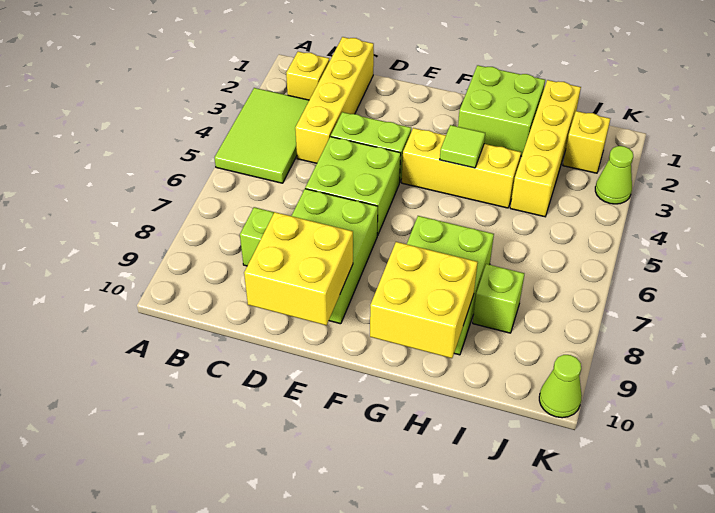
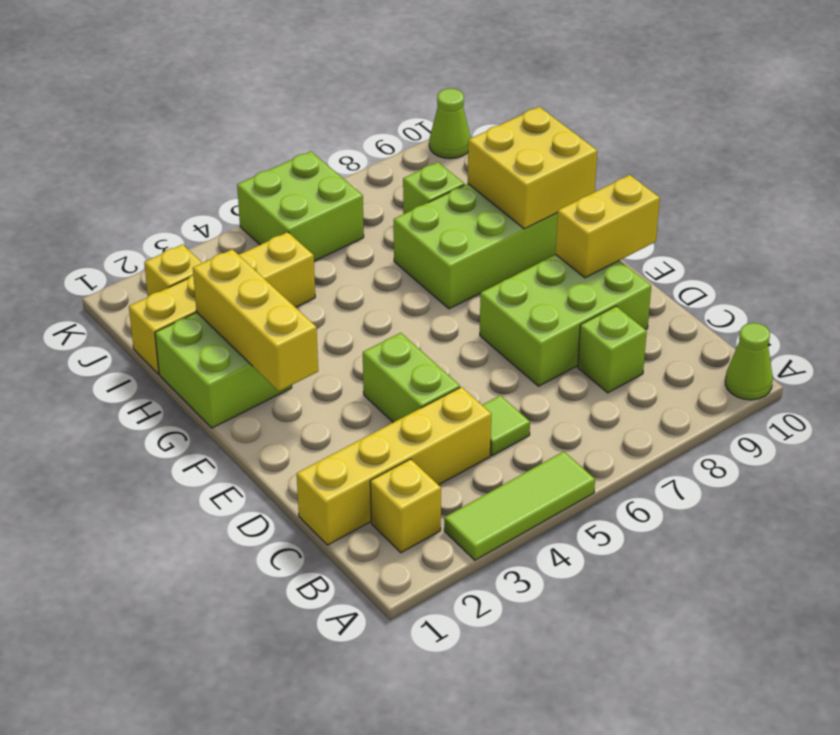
lime 2x3 tile [214,88,309,183] -> lime 1x3 tile [444,451,595,560]
lime 2x2 brick [305,137,401,235] -> lime 2x2 brick moved to [237,151,364,261]
yellow 2x2 brick [244,212,353,325] -> yellow 1x2 brick [556,175,660,278]
yellow 1x3 brick [402,128,521,208] -> yellow 1x3 brick moved to [193,249,318,391]
lime 1x1 tile [440,125,485,168] -> lime 1x1 tile moved to [482,395,530,456]
lime 1x1 cone [595,146,633,204] -> lime 1x1 cone moved to [725,323,773,400]

